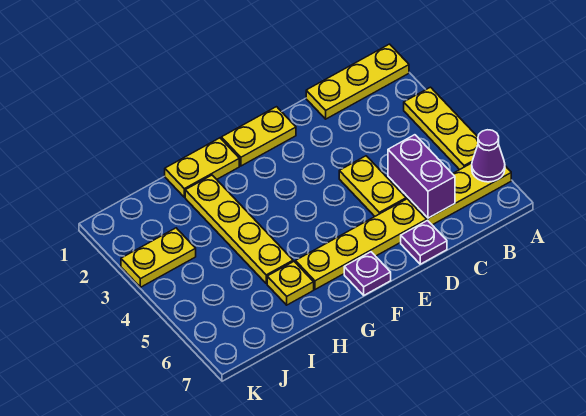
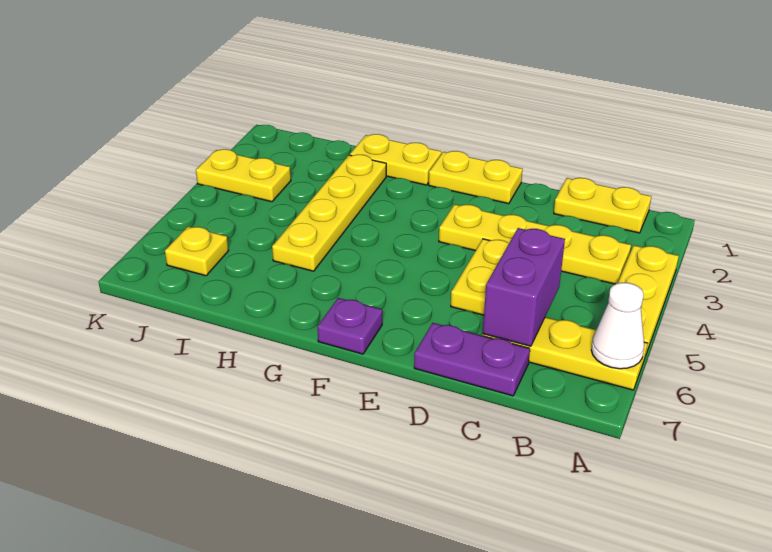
yellow 1x3 plate [306,44,409,119] -> yellow 1x2 plate [554,178,651,233]
purple 1x1 cone [472,130,505,182] -> white 1x1 cone [591,283,644,369]
yellow 1x4 plate [295,199,427,289] -> yellow 1x4 plate moved to [439,204,631,284]
purple 1x1 plate [401,220,447,264] -> purple 1x2 plate [414,323,530,396]
yellow 1x1 plate [267,262,314,305] -> yellow 1x1 plate moved to [165,226,229,276]

